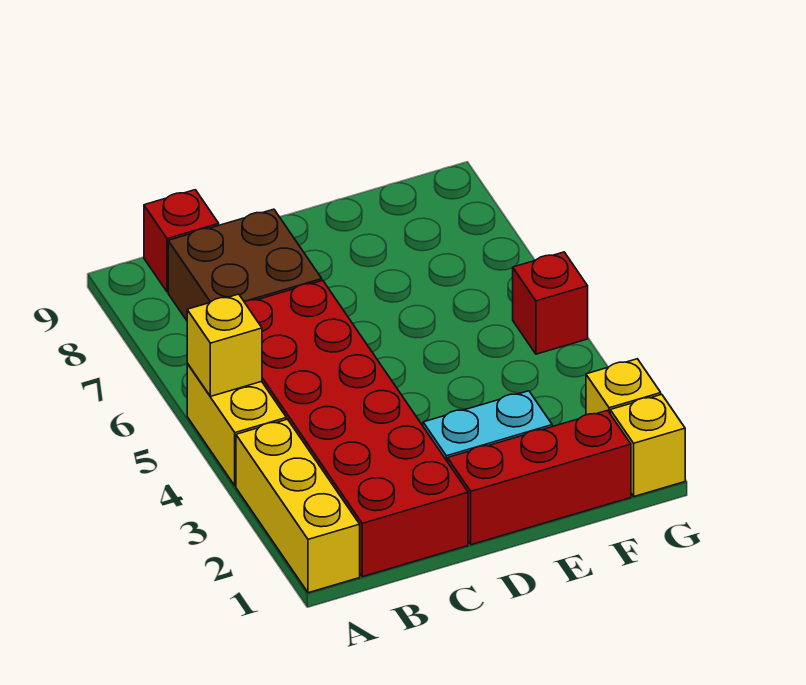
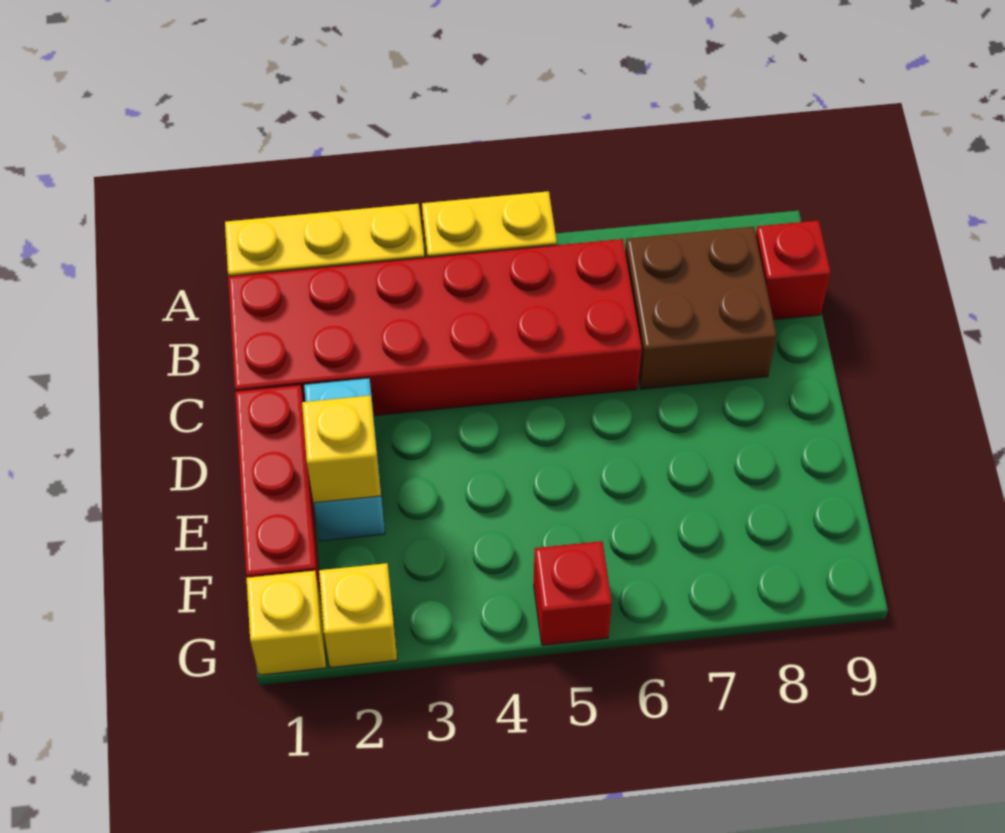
yellow 1x1 brick [187,294,262,396] -> yellow 1x1 brick moved to [302,395,381,503]

